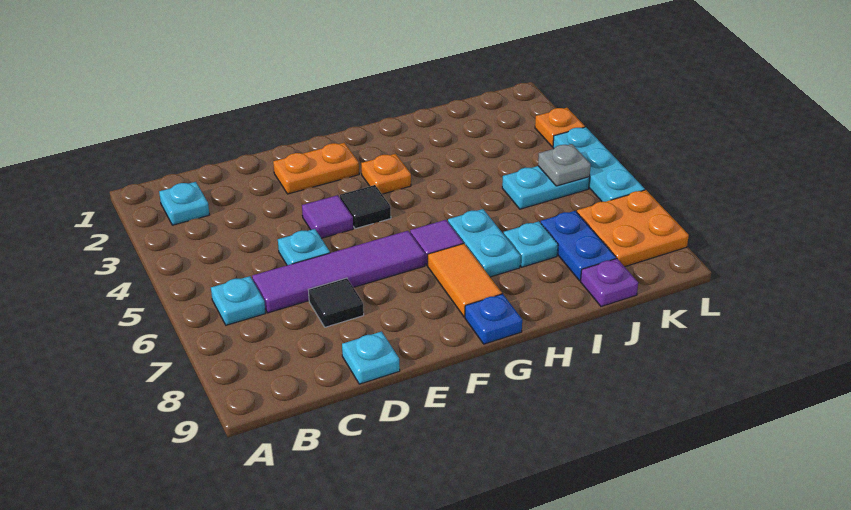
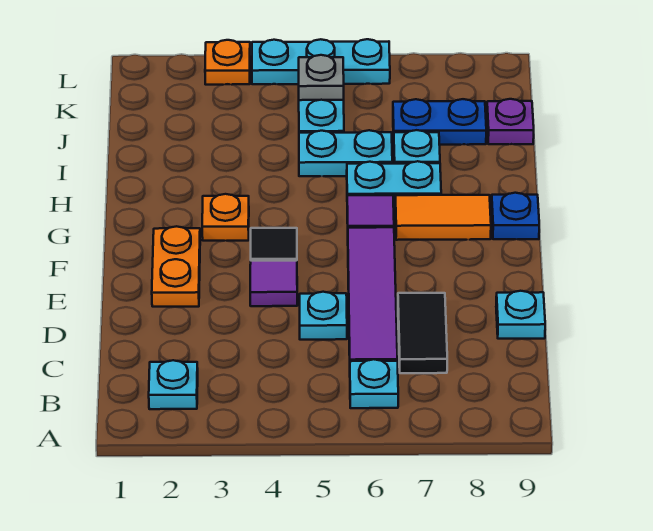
black 1x1 tile [309,278,364,327] -> black 1x2 tile [398,293,447,373]
none -> cyan 1x2 plate [299,130,392,176]
orange 2x2 plate [577,190,689,267] -> none

